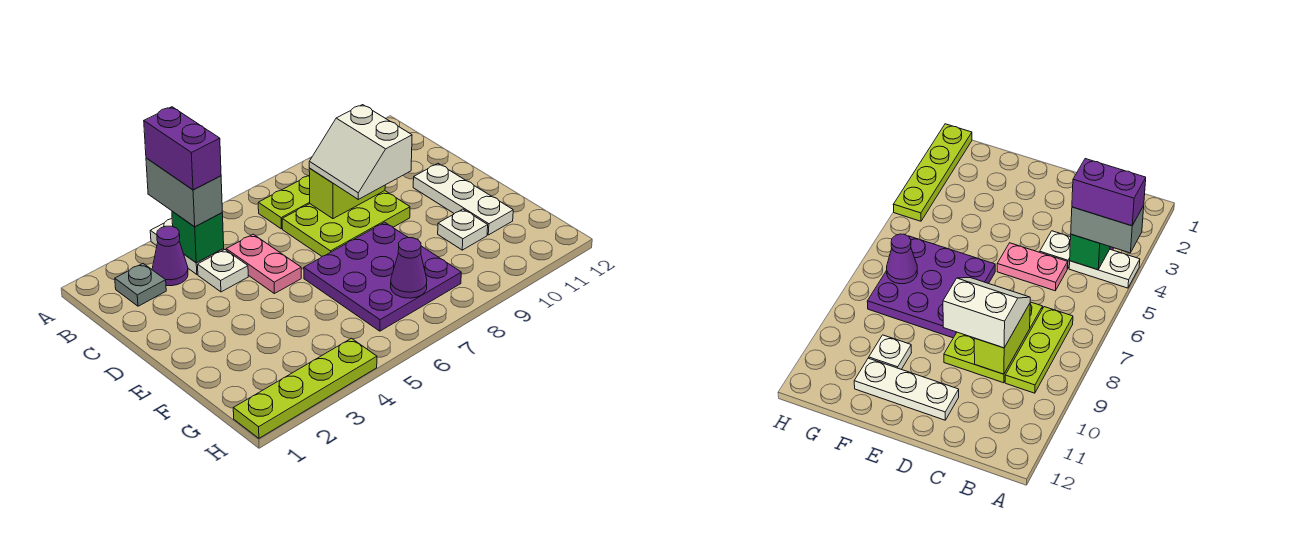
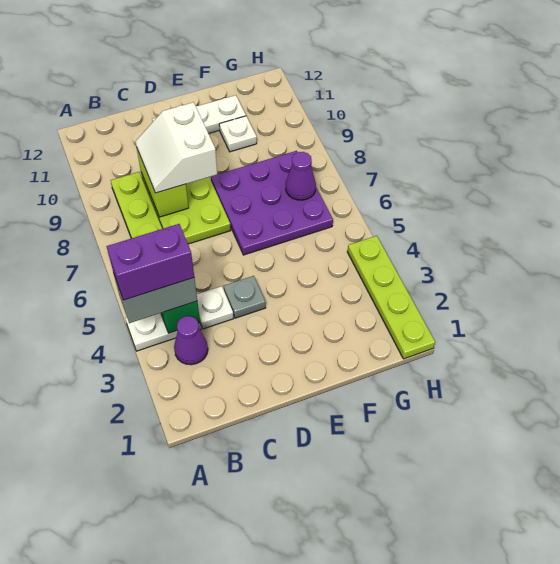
grey 1x1 plate [115,264,166,306] -> grey 1x1 plate moved to [224,276,266,318]
pink 1x2 plate [226,234,301,294] -> none
white 2x2 slope [309,105,412,199] -> white 2x2 slope turned to [135,102,217,193]

